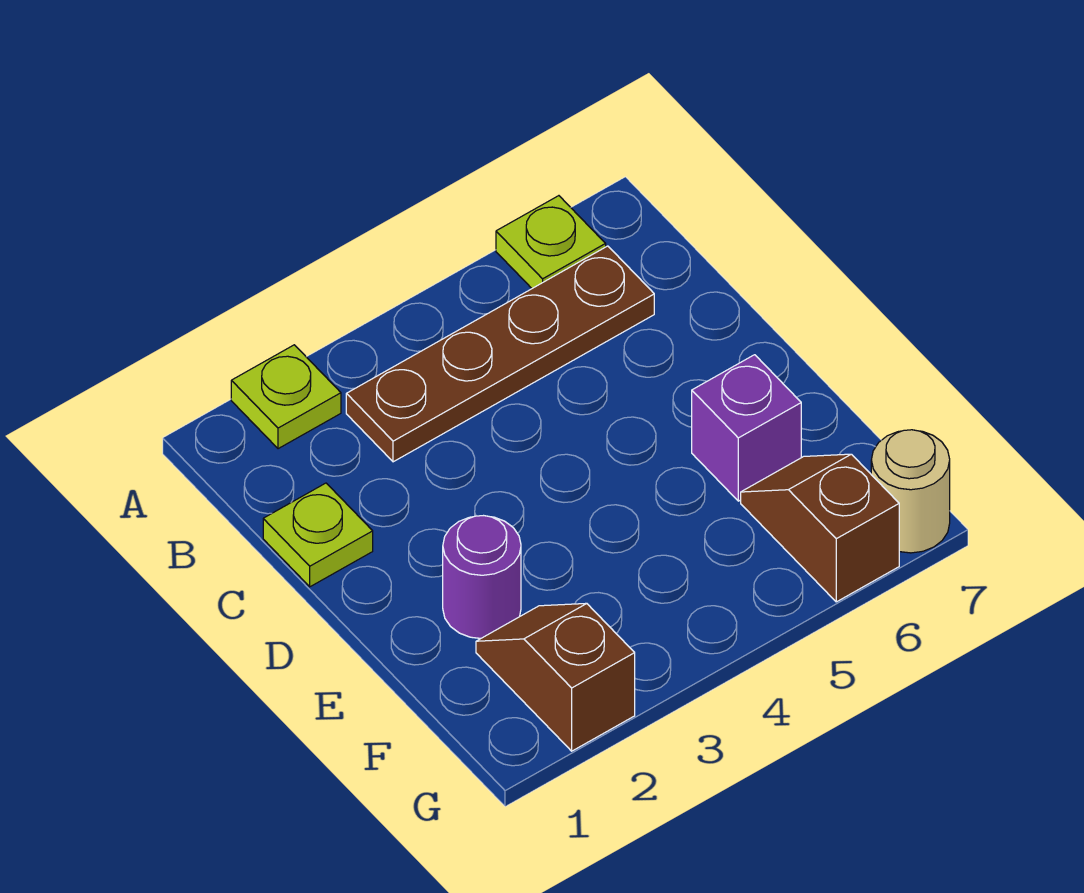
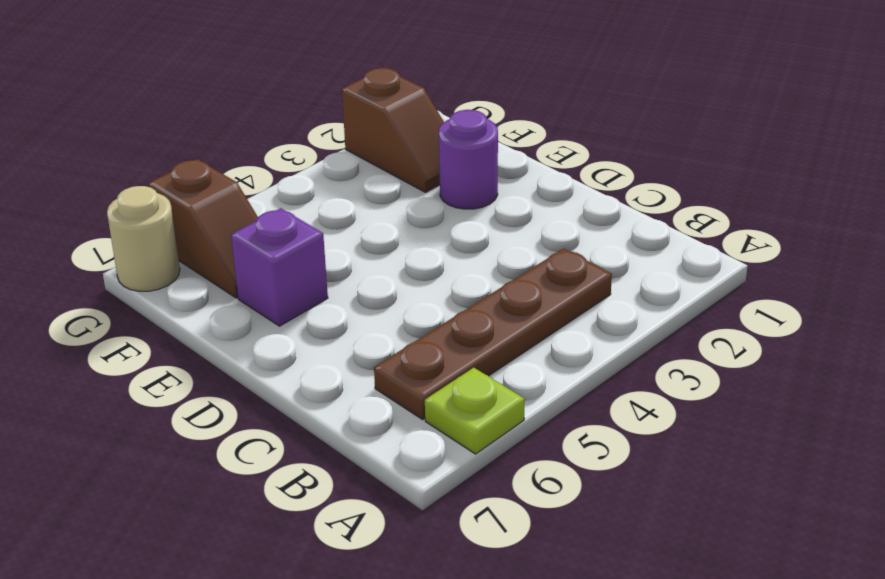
lime 1x1 plate [231,345,341,449] -> none
lime 1x1 plate [263,483,373,587] -> none

